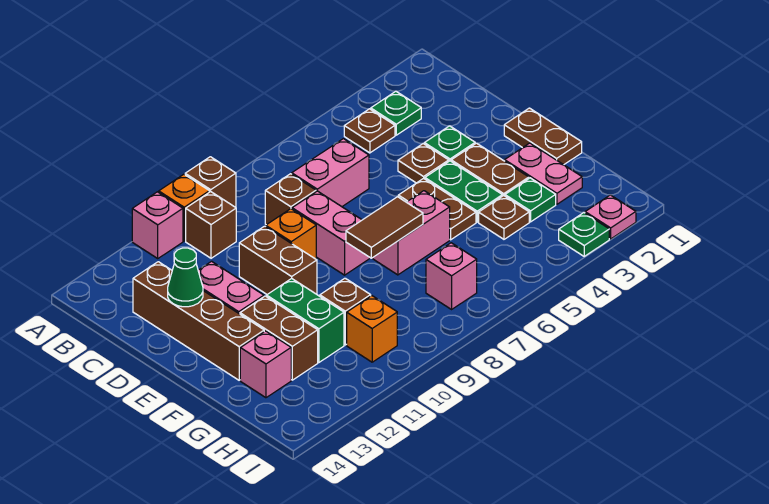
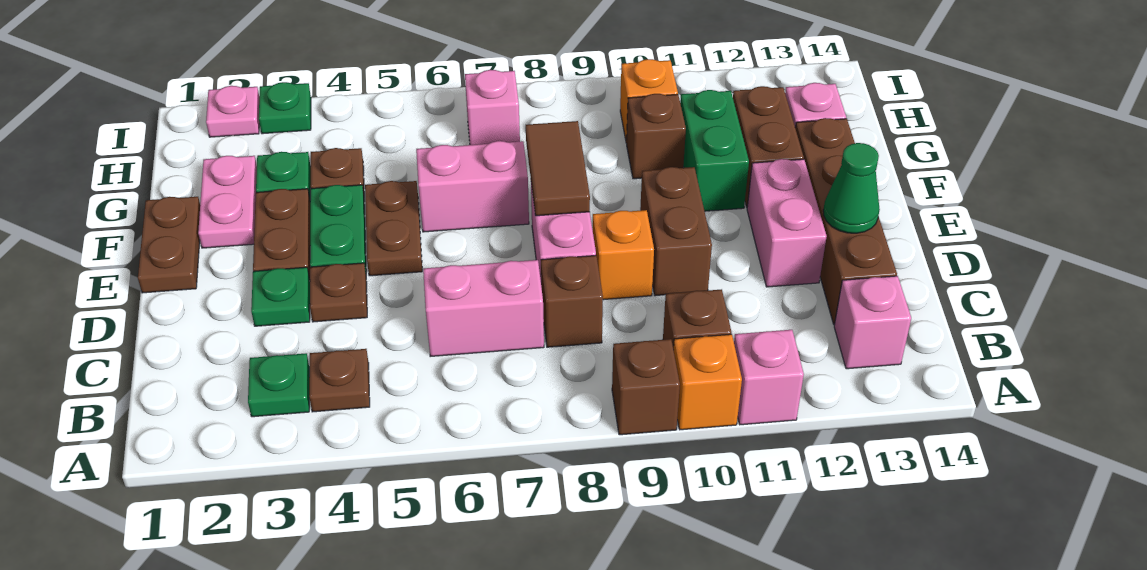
none -> pink 1x1 brick [834,276,911,369]
brown 1x2 tile [346,197,423,258] -> brown 1x2 tile turned to [526,121,590,216]

